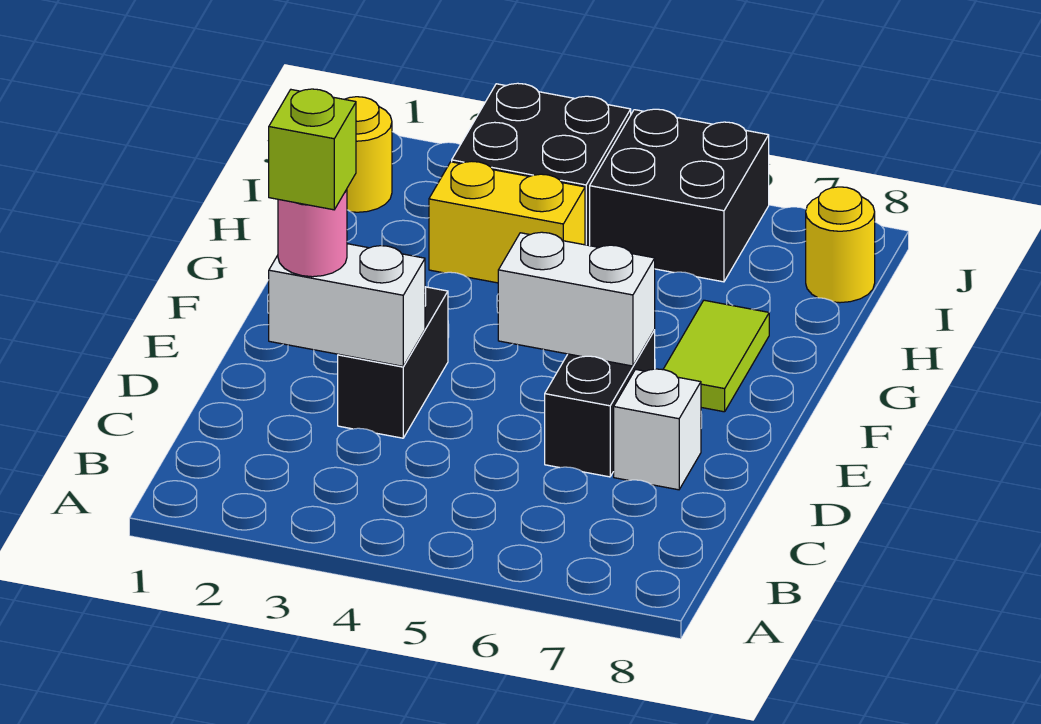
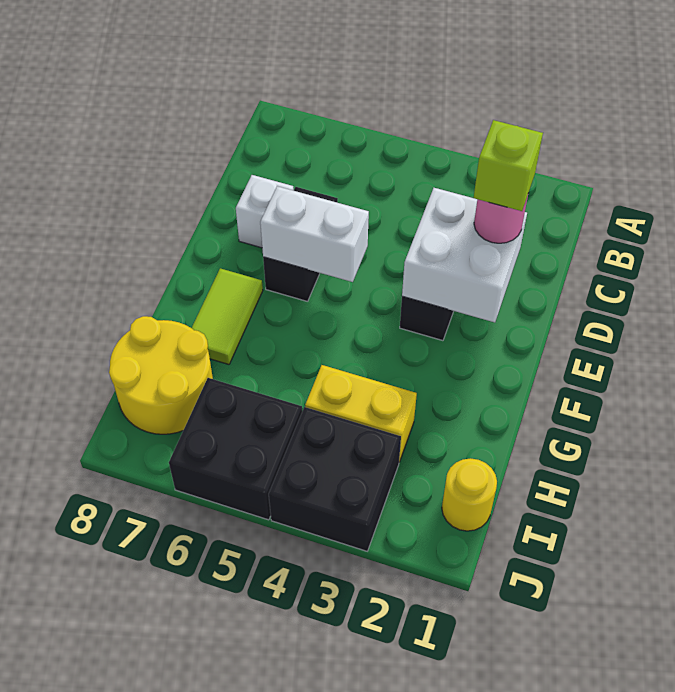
white 1x2 brick [269,244,425,366] -> white 2x2 brick [402,188,527,322]
yellow 1x1 round brick [806,187,875,303] -> yellow 2x2 round brick [109,316,213,434]

